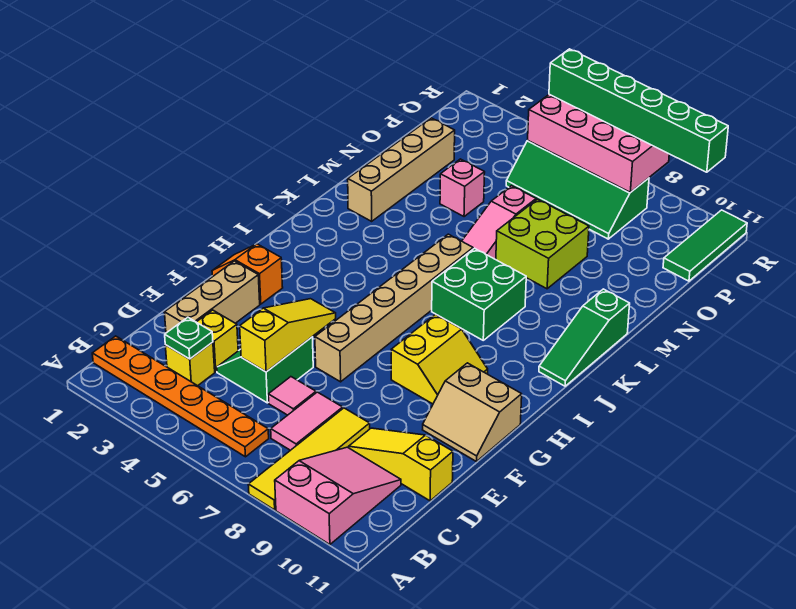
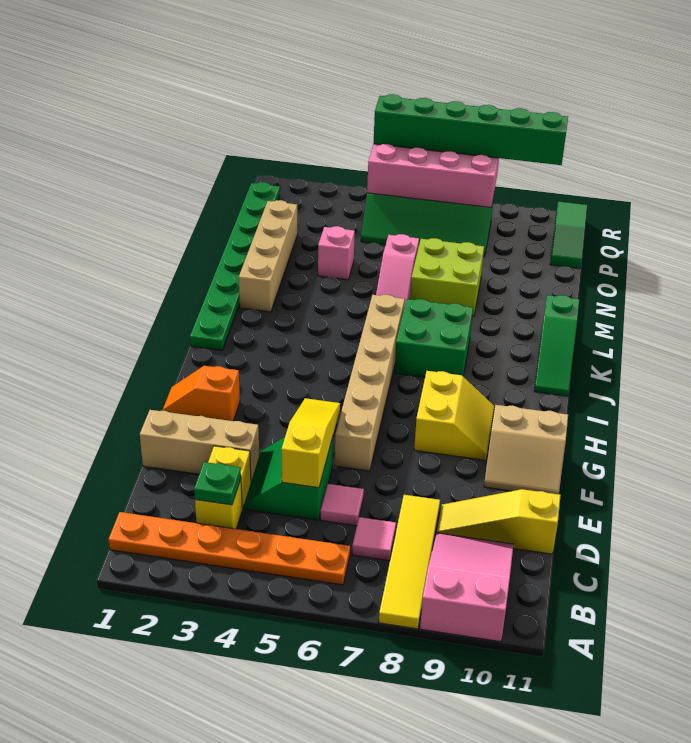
pink 1x2 tile [271,392,343,450] -> pink 1x1 tile [352,517,396,560]
tan 1x3 brick [164,261,260,333] -> tan 1x3 brick turned to [140,410,259,480]
none -> green 1x8 plate [190,182,280,350]

